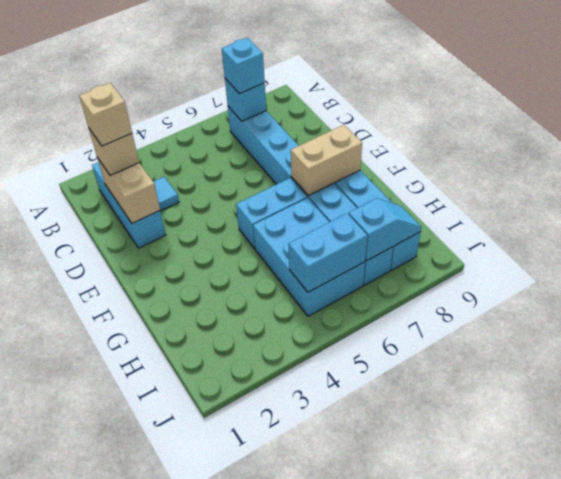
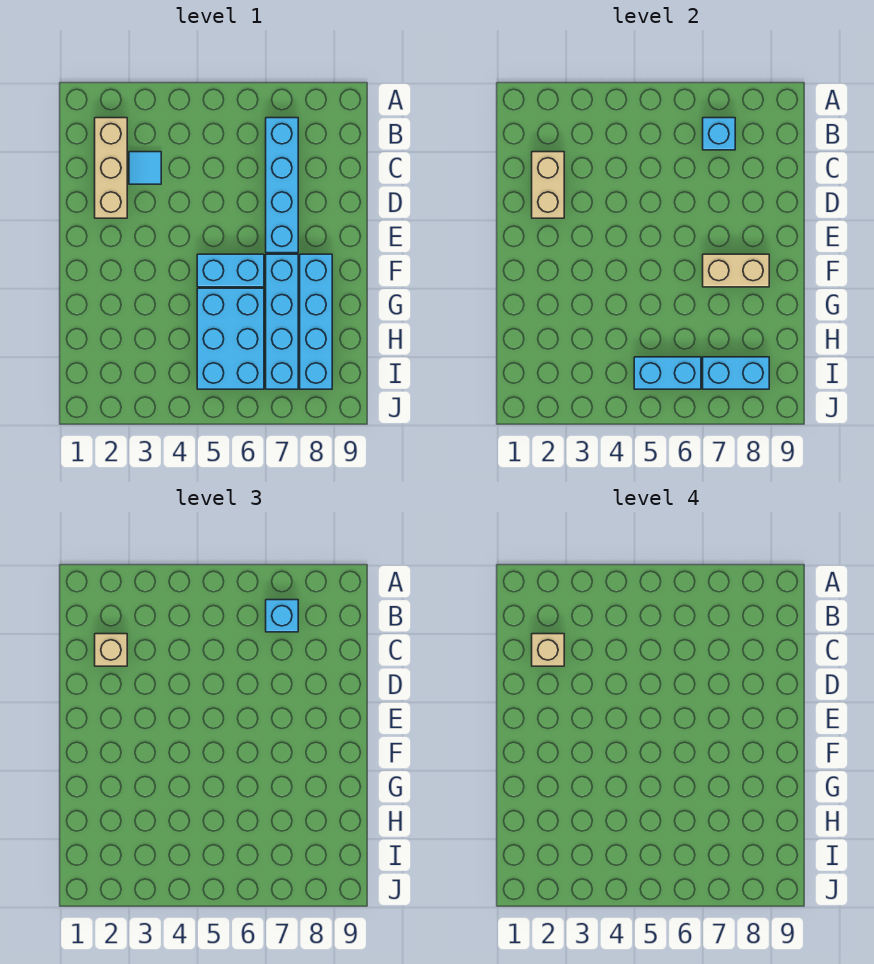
cyan 1x3 brick [92,162,166,248] -> tan 1x3 brick [95,118,127,218]
cyan 1x2 slope [349,198,421,261] -> cyan 1x2 brick [703,357,769,389]

